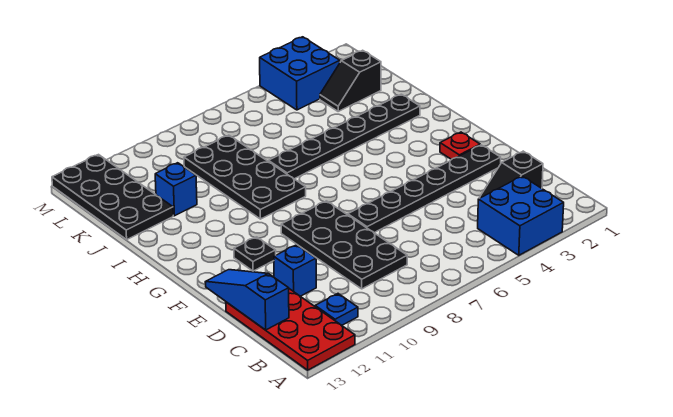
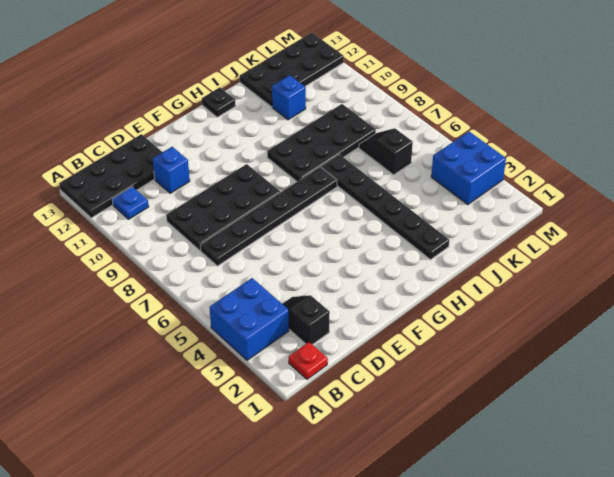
red 2x4 plate [226,289,355,370] -> black 2x4 plate [59,134,162,218]
blue 1x3 slope [205,270,289,330] -> none
black 1x6 plate [348,145,501,233] -> black 1x6 plate turned to [200,167,337,266]
red 1x1 plate [440,132,480,160] -> red 1x1 plate moved to [289,342,328,379]
black 1x1 plate [234,237,276,271] -> black 1x1 plate moved to [202,87,235,117]
black 1x2 slope [320,50,381,111] -> black 1x2 slope moved to [359,128,413,175]

